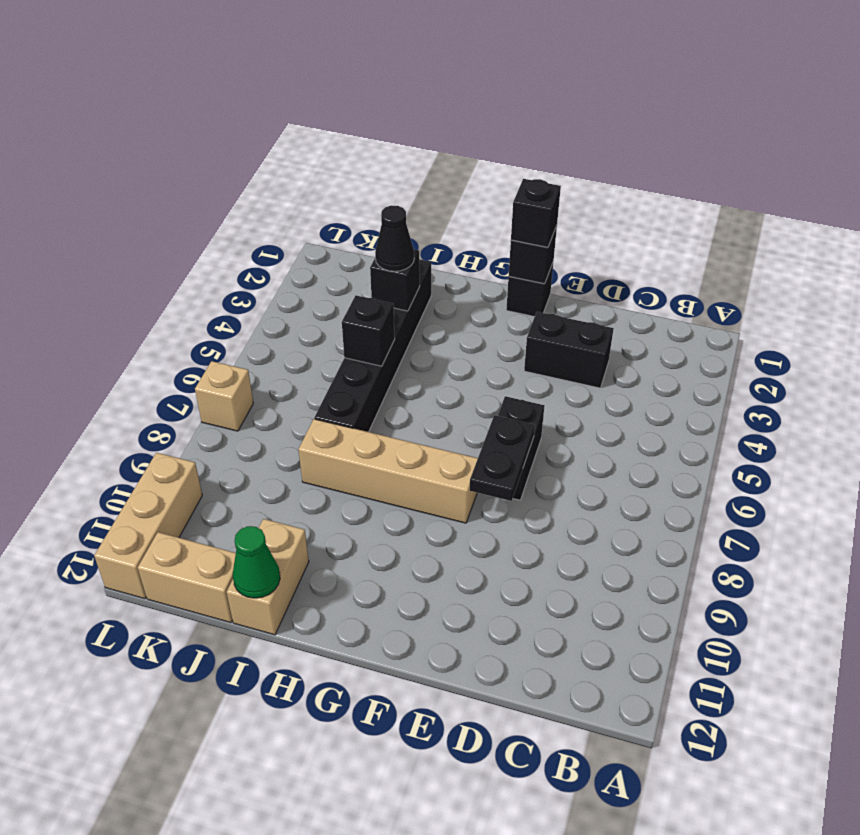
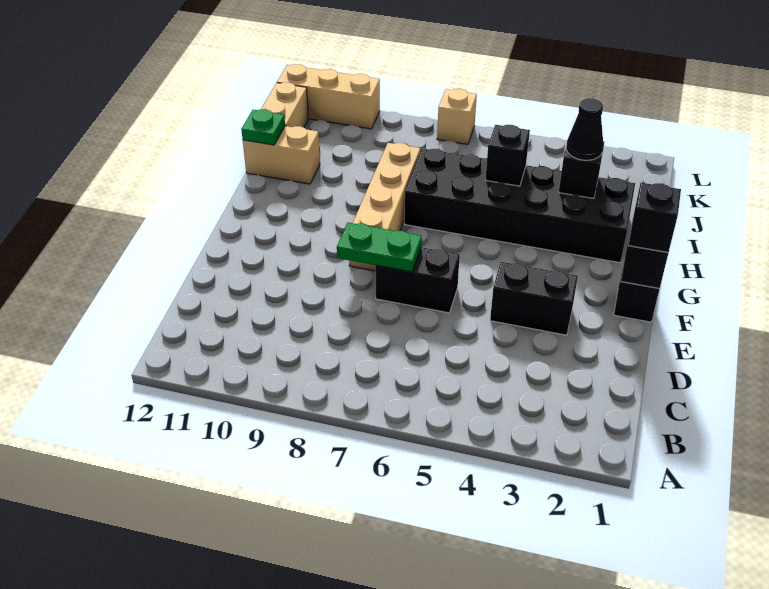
black 1x2 brick [524,312,614,388] -> black 1x2 brick turned to [490,262,578,335]
black 1x2 plate [470,415,535,501] -> green 1x2 plate [337,223,422,272]
black 1x6 brick [314,259,431,432] -> black 2x6 brick [404,148,635,263]
green 1x1 cone [233,526,280,598] -> green 1x1 plate [241,109,285,145]

